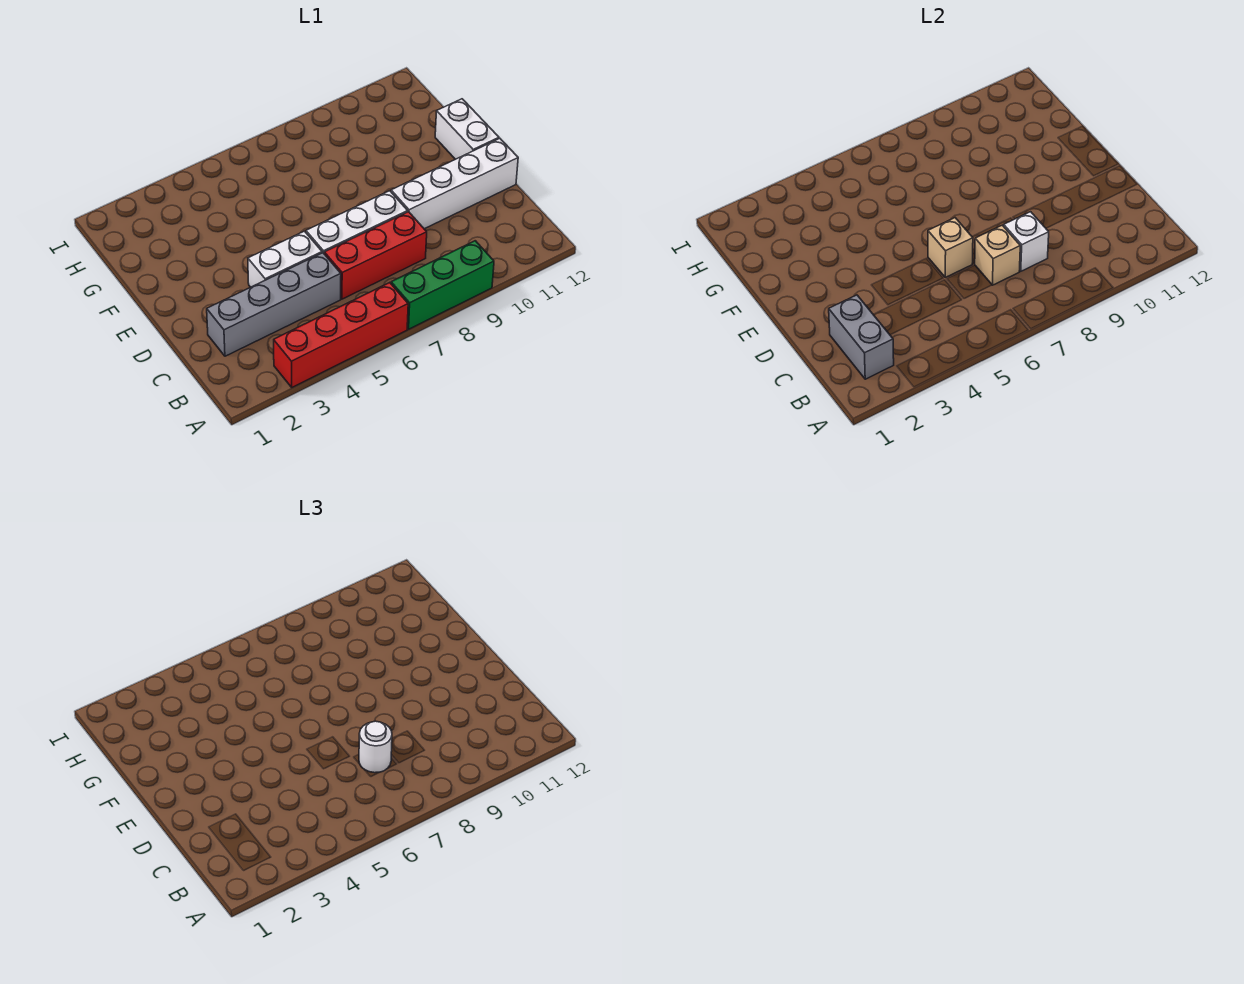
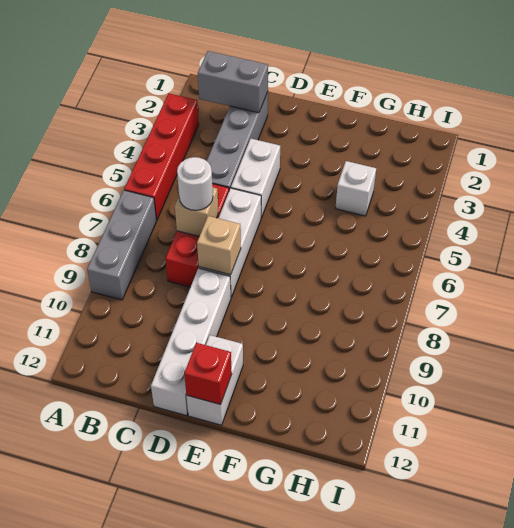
green 1x3 brick [391,241,494,329] -> grey 1x3 brick [87,190,157,300]
white 1x1 brick [1004,212,1049,271] -> white 1x1 brick moved to [335,161,376,216]
tan 1x1 brick [928,218,973,277] -> tan 1x1 brick moved to [197,216,241,275]
white 1x2 brick [435,99,499,159] -> white 1x2 brick turned to [187,335,243,425]
none -> red 1x1 brick [184,343,232,405]

